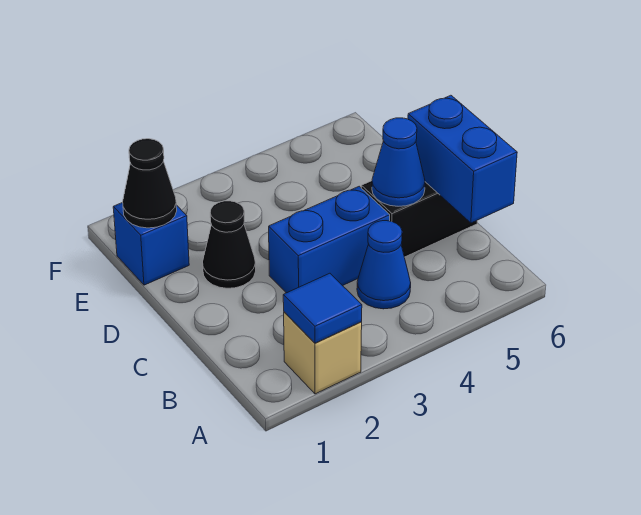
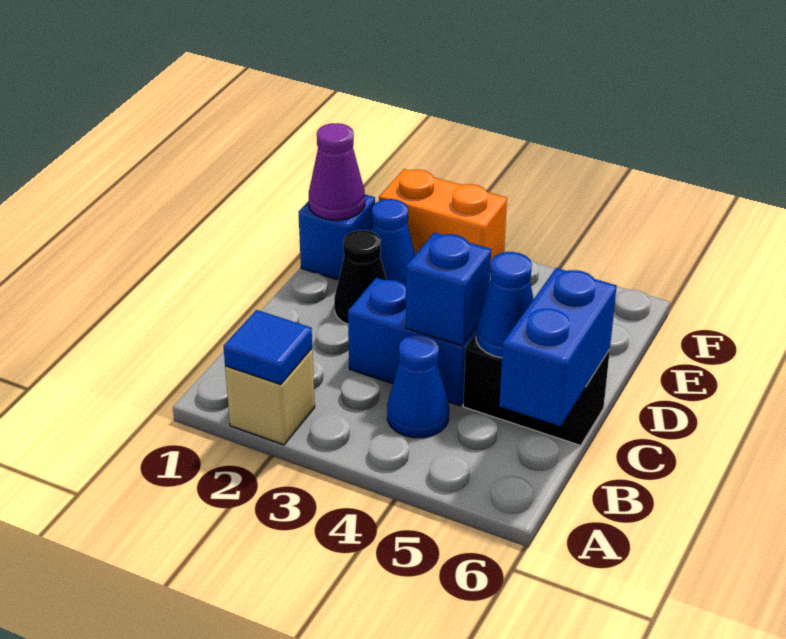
none -> blue 1x1 brick [406,233,491,346]
black 1x1 cone [123,139,177,228] -> purple 1x1 cone [309,123,365,220]
none -> blue 1x1 cone [371,199,415,286]
none -> orange 1x2 brick [379,169,507,272]

